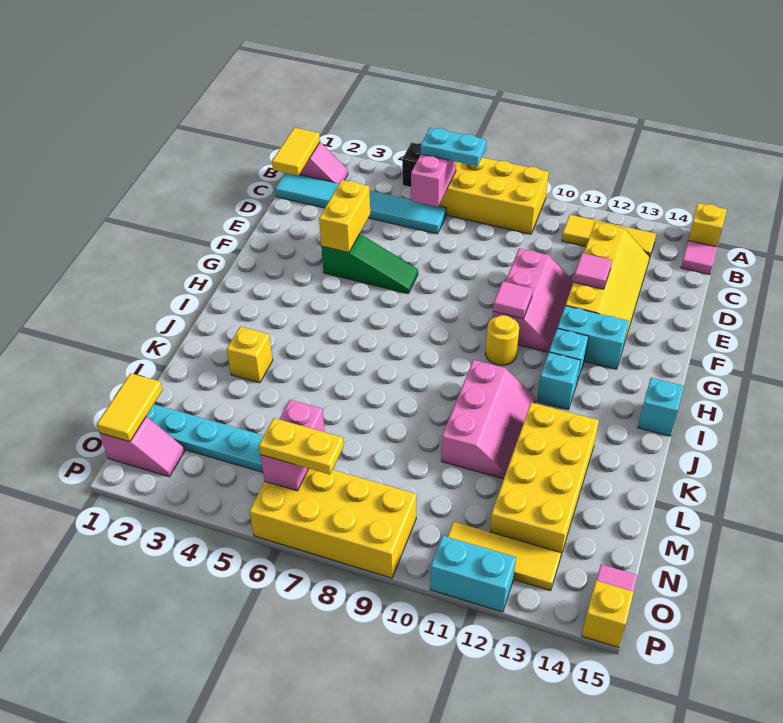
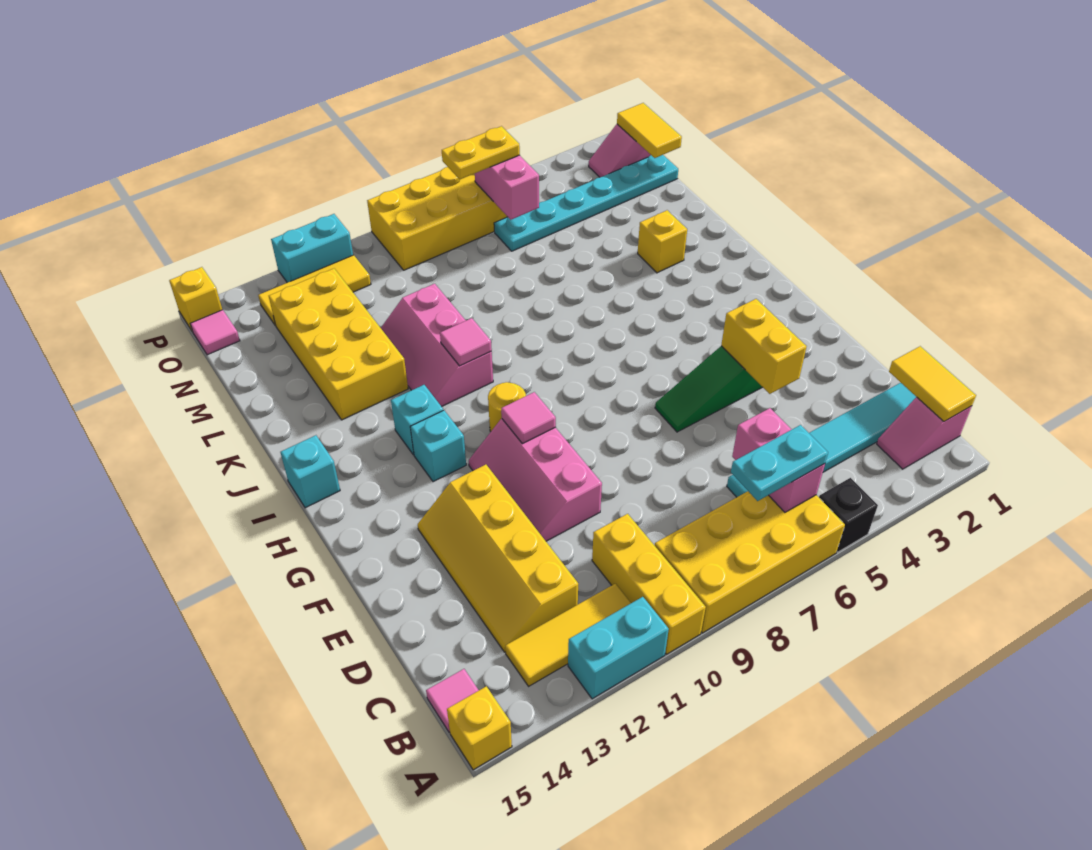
none -> yellow 1x3 brick [592,514,706,654]
pink 1x1 tile [574,253,612,289] -> pink 1x1 tile moved to [440,318,492,366]
cyan 1x2 brick [557,306,629,369] -> cyan 1x2 brick moved to [568,597,669,699]

